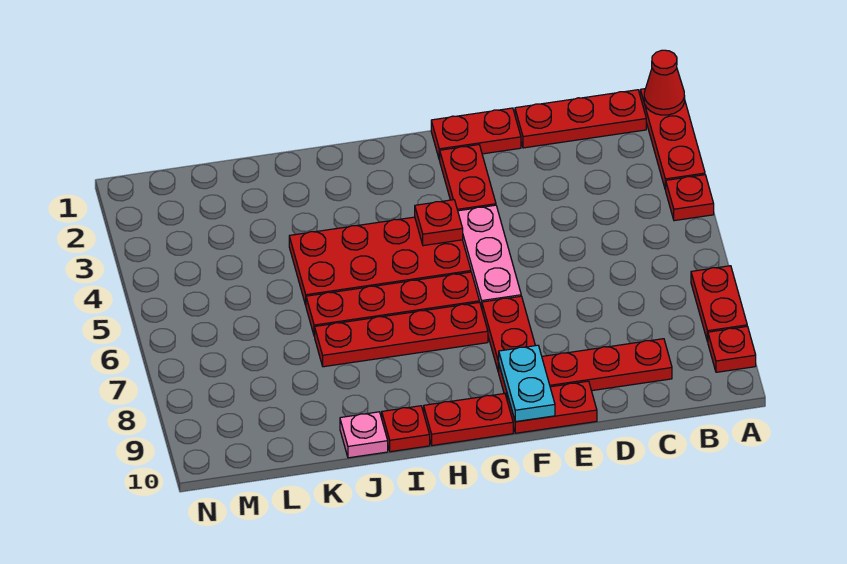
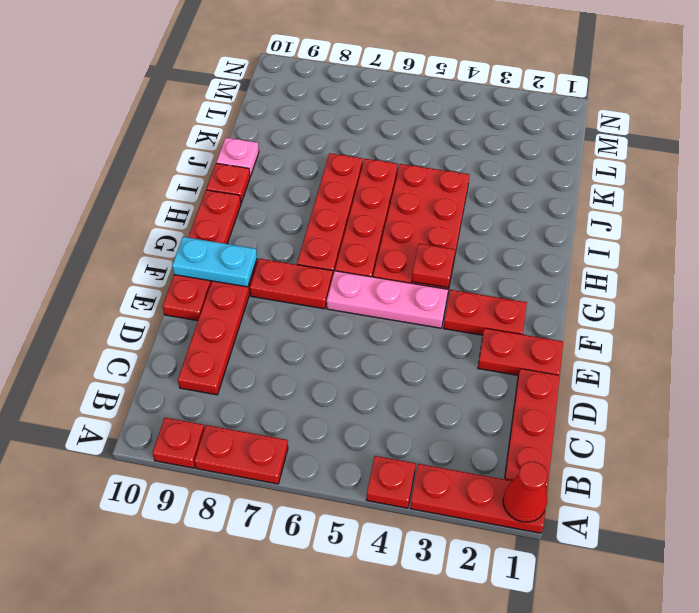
red 1x2 plate [431,108,521,160] -> red 1x2 plate turned to [478,328,563,375]

